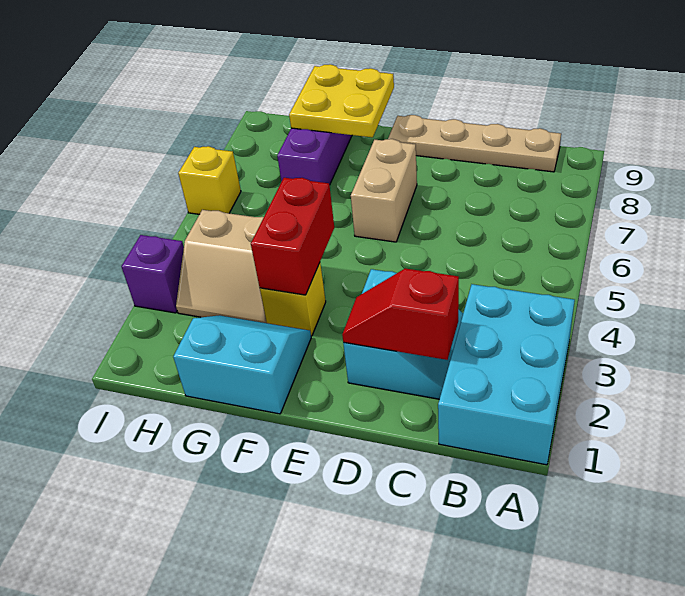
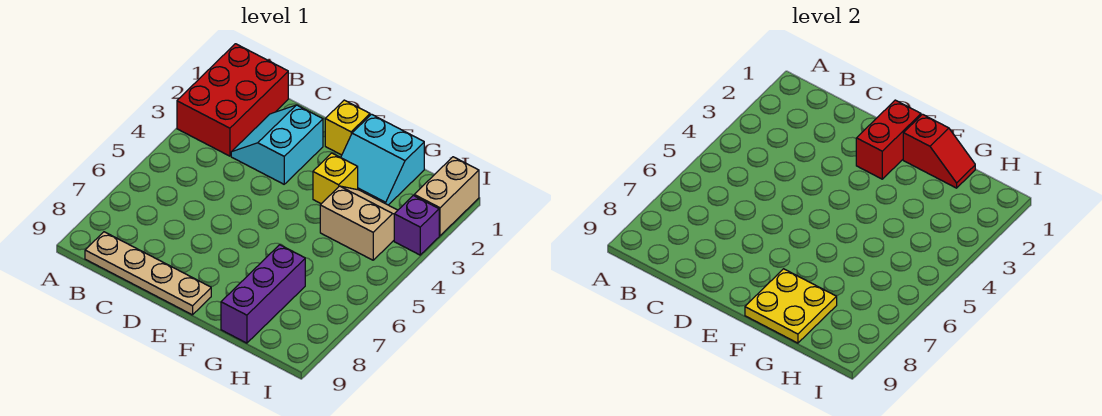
cyan 2x3 brick [438,284,575,465] -> red 2x3 brick [177,44,288,156]
red 1x2 slope [342,269,459,360] -> red 1x2 slope moved to [903,114,975,188]
tan 1x2 brick [351,139,417,242] -> tan 1x2 brick moved to [414,157,479,236]
red 1x2 brick [251,178,334,295] -> red 1x2 brick moved to [856,100,921,179]
yellow 1x1 brick [178,146,241,214] -> yellow 1x1 brick moved to [325,100,370,155]

